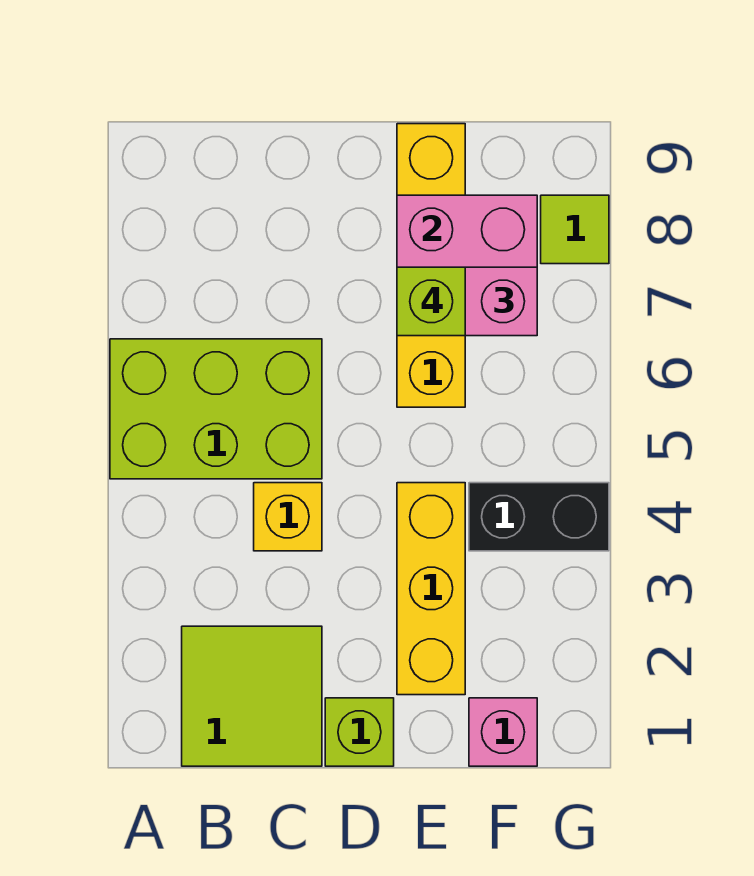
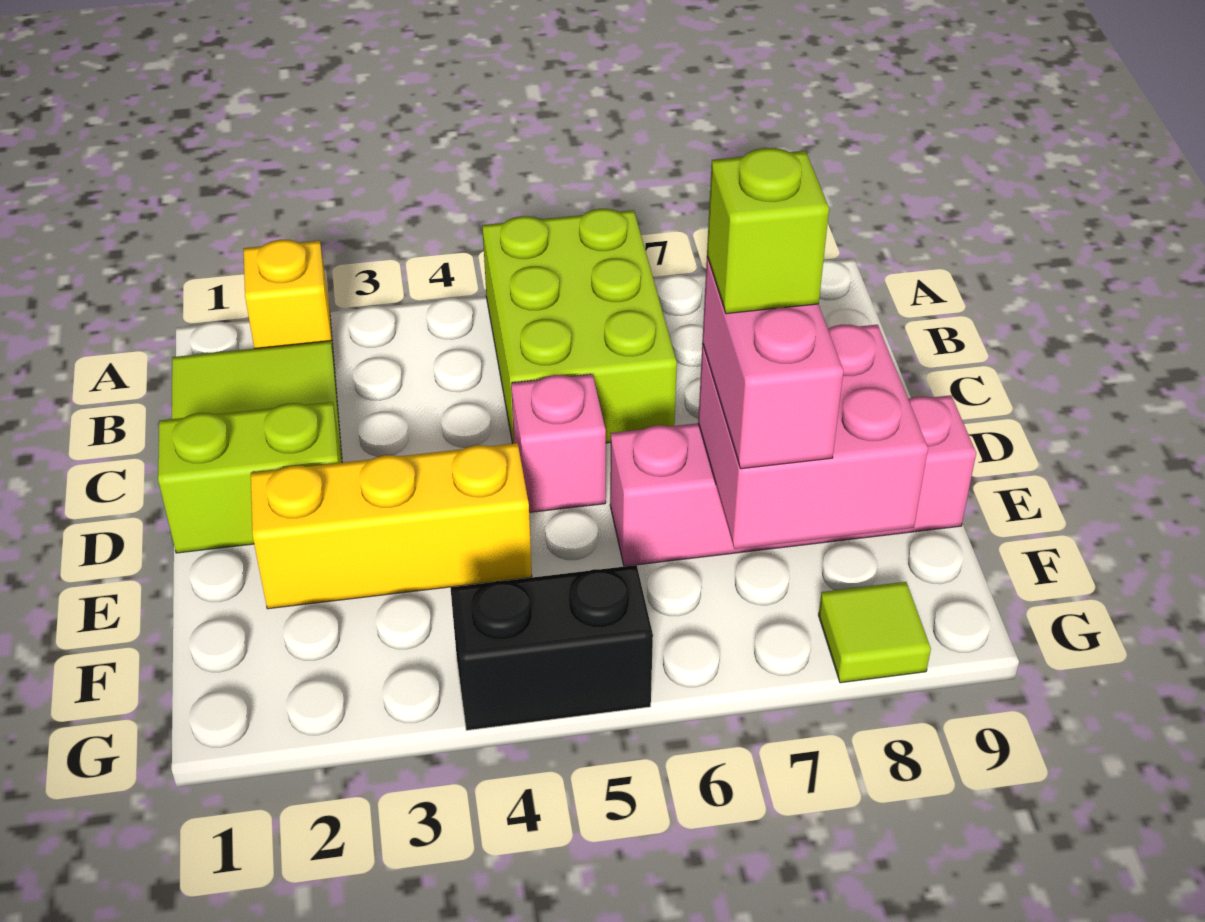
yellow 1x1 brick [254,483,322,551] -> yellow 1x1 brick moved to [244,240,334,359]
lime 1x1 brick [325,698,394,766] -> lime 1x2 brick [158,402,342,553]
yellow 1x4 brick [397,124,465,407] -> pink 1x4 brick [610,395,976,566]
pink 1x1 brick [469,698,537,766] -> pink 1x1 brick moved to [511,374,606,512]
black 1x2 brick [469,483,609,551] -> black 1x2 brick turned to [450,565,653,730]

